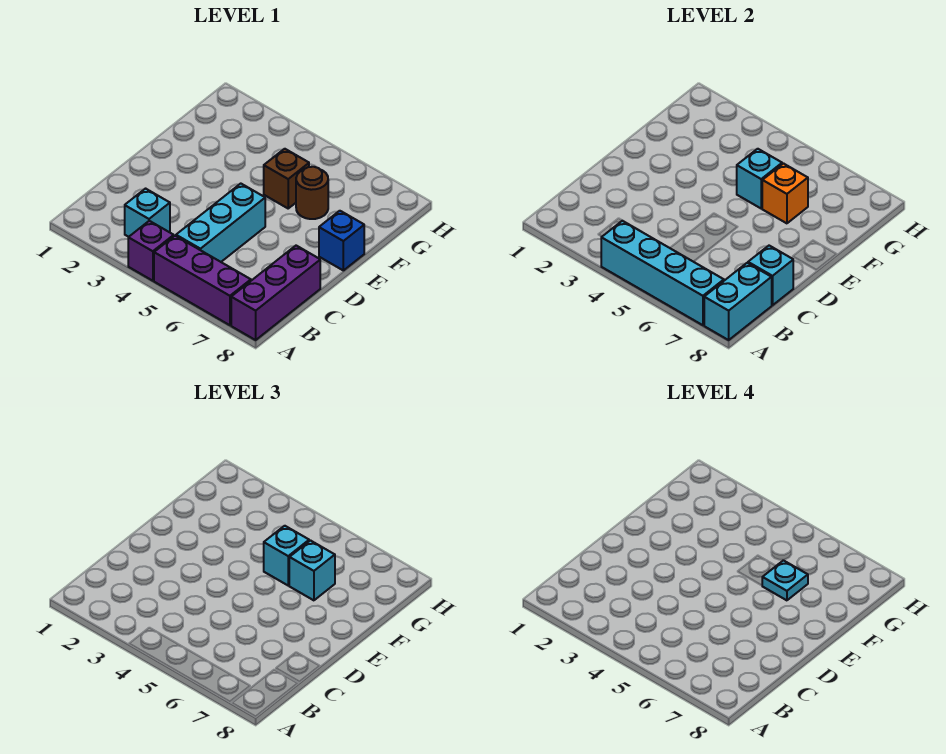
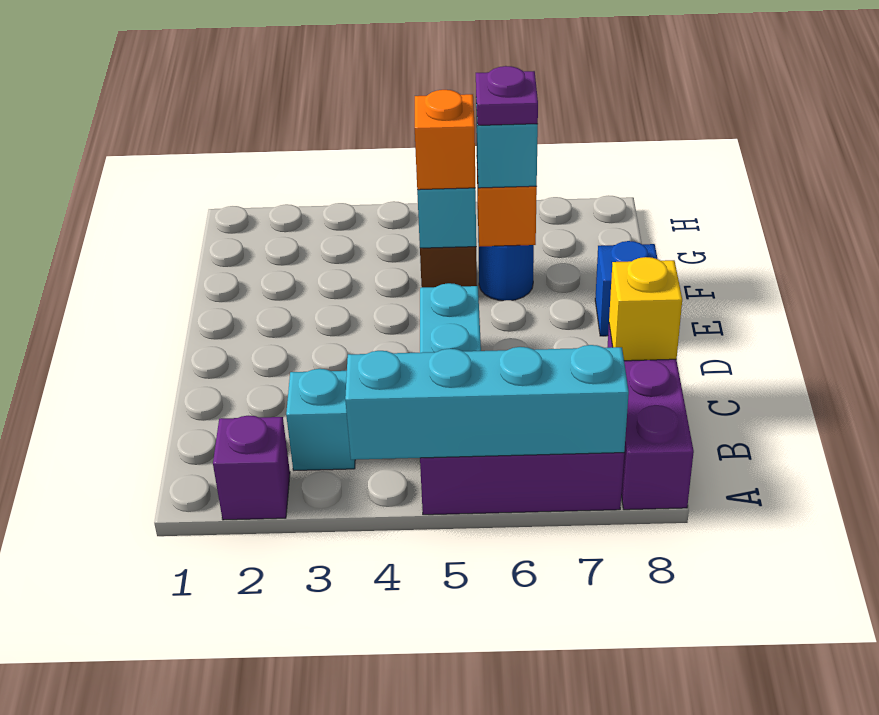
purple 1x1 brick [128,221,174,281] -> purple 1x1 brick moved to [213,416,290,520]
cyan 1x2 brick [704,263,772,340] -> none
cyan 1x1 brick [748,246,793,305] -> yellow 1x1 brick [609,257,682,361]
cyan 1x1 brick [264,526,309,585] -> orange 1x1 brick [415,90,475,190]
brown 1x1 round brick [296,167,328,219] -> blue 1x1 round brick [478,233,534,301]
cyan 1x1 plate [762,560,808,600] -> purple 1x1 plate [476,66,538,125]

